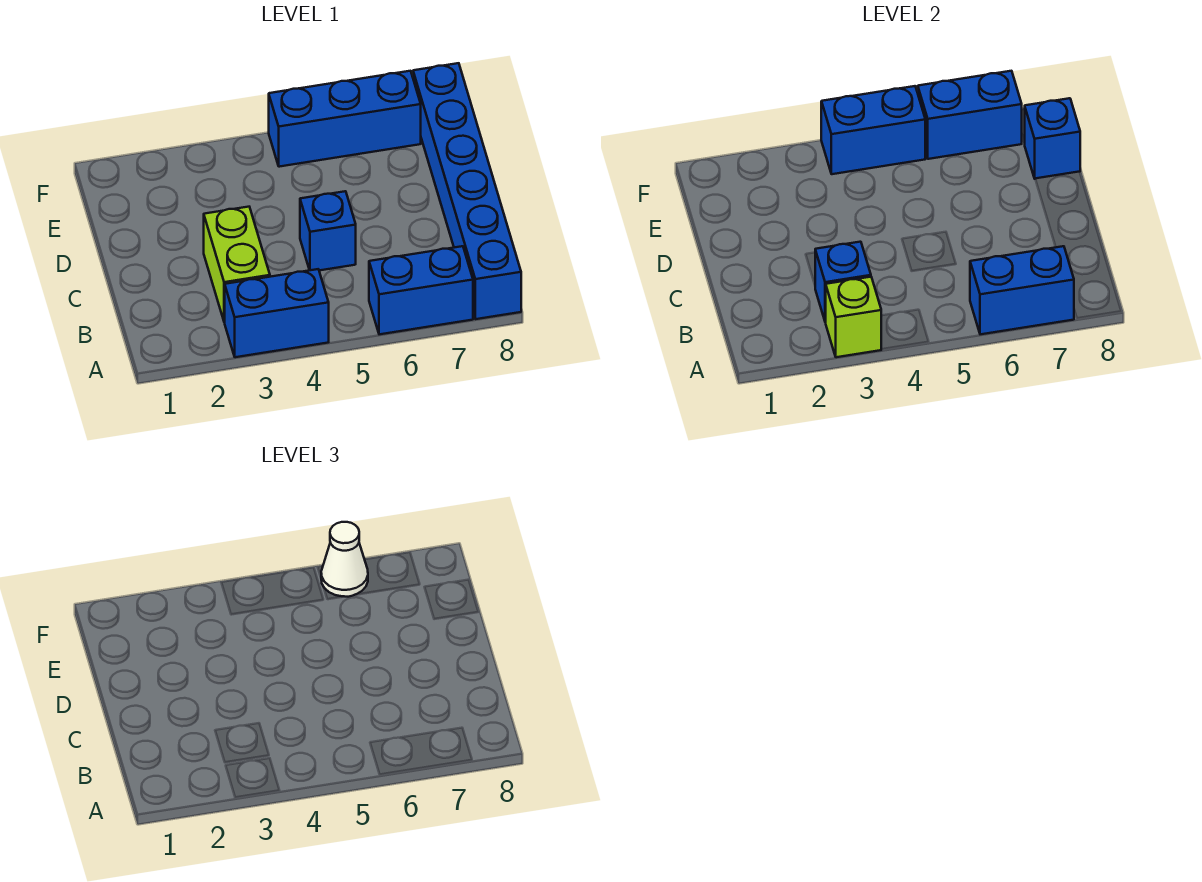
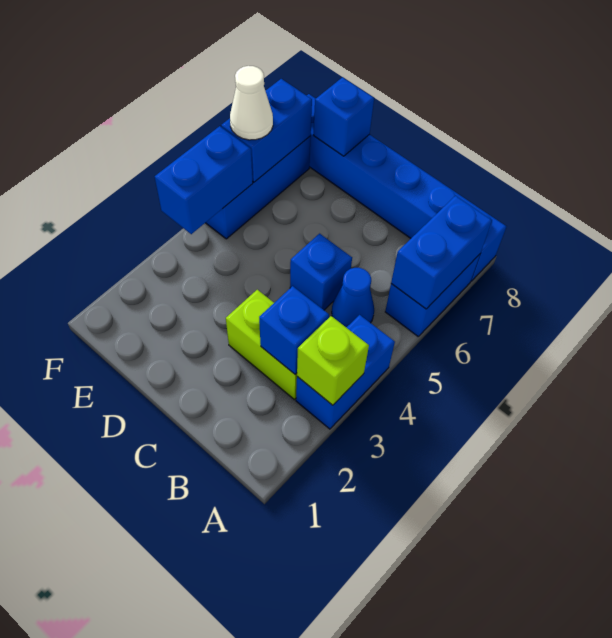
none -> blue 1x1 cone [332,268,374,327]

